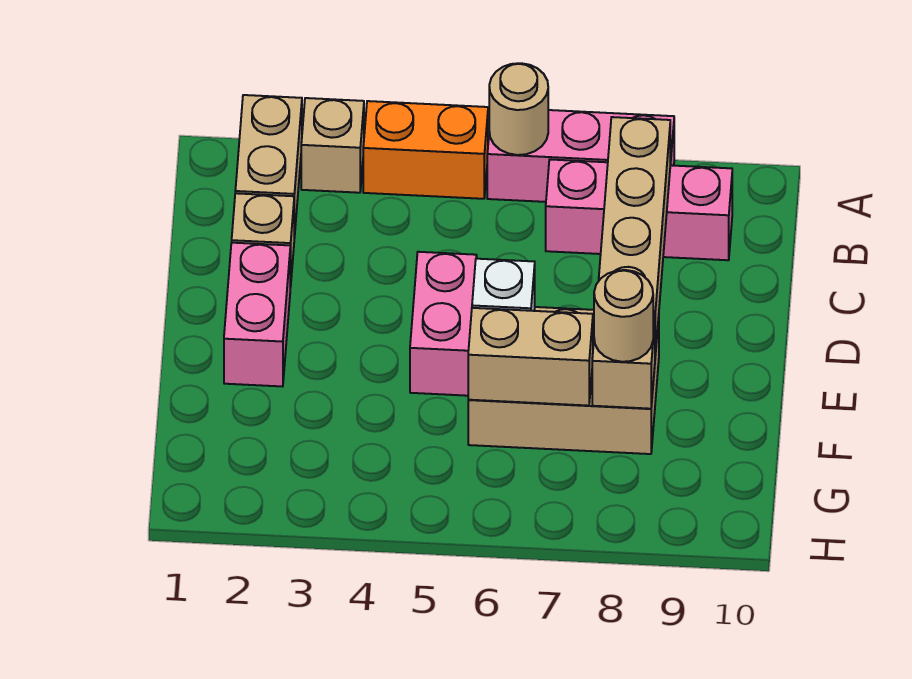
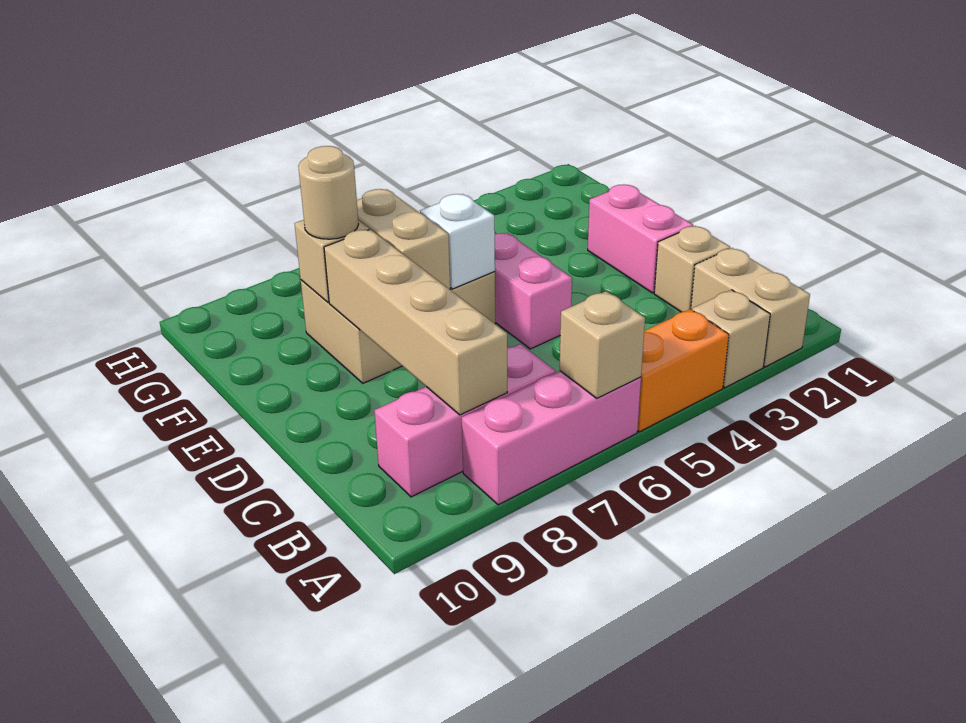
tan 1x1 round brick [489,63,548,155] -> tan 1x1 brick [560,291,645,398]
tan 1x2 brick [468,308,593,406] -> tan 1x2 brick turned to [357,189,450,289]

